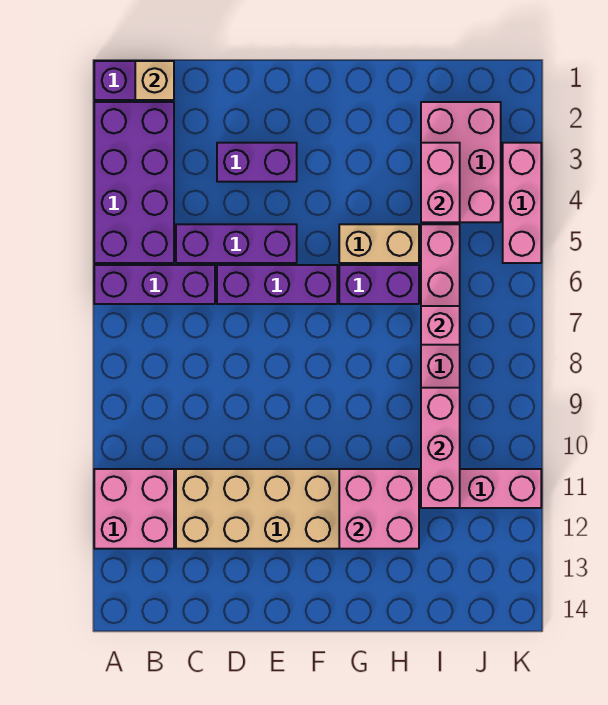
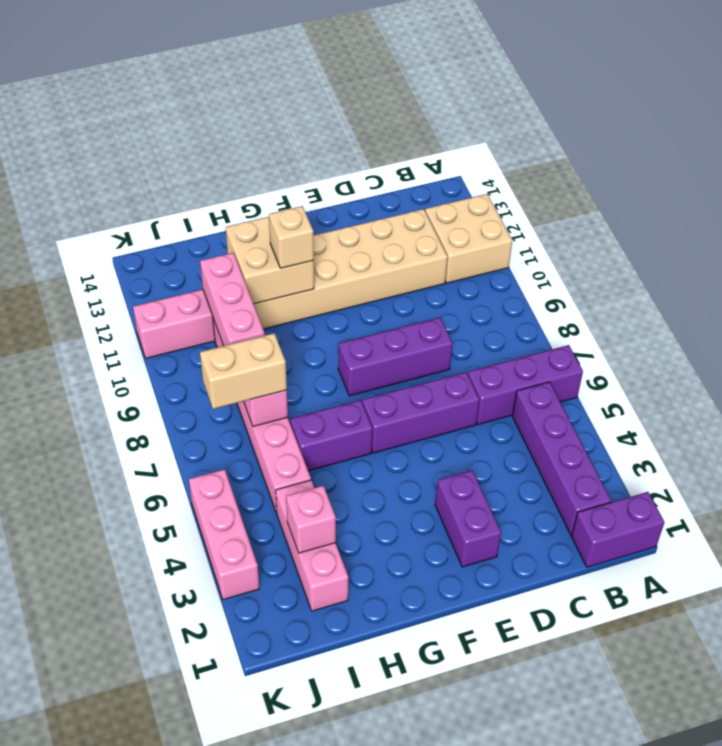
purple 2x4 brick [94,102,174,263] -> purple 1x4 brick [512,382,611,535]
pink 2x2 brick [94,469,174,549] -> tan 2x2 brick [425,194,512,283]
tan 1x1 brick [135,61,174,100] -> tan 1x1 brick moved to [269,206,314,268]
purple 1x3 brick [176,224,297,263] -> purple 1x3 brick moved to [338,318,452,396]
purple 1x2 brick [217,143,297,182] -> purple 1x2 brick turned to [435,470,501,567]
tan 1x2 brick [339,224,419,263] -> tan 1x2 brick moved to [200,333,287,409]
pink 2x2 brick [339,469,419,549] -> tan 2x2 brick [226,217,314,304]
pink 2x3 brick [421,102,501,222] -> pink 1x3 brick [276,480,348,611]
pink 1x2 brick [421,143,460,222] -> pink 1x1 brick [286,486,336,553]

